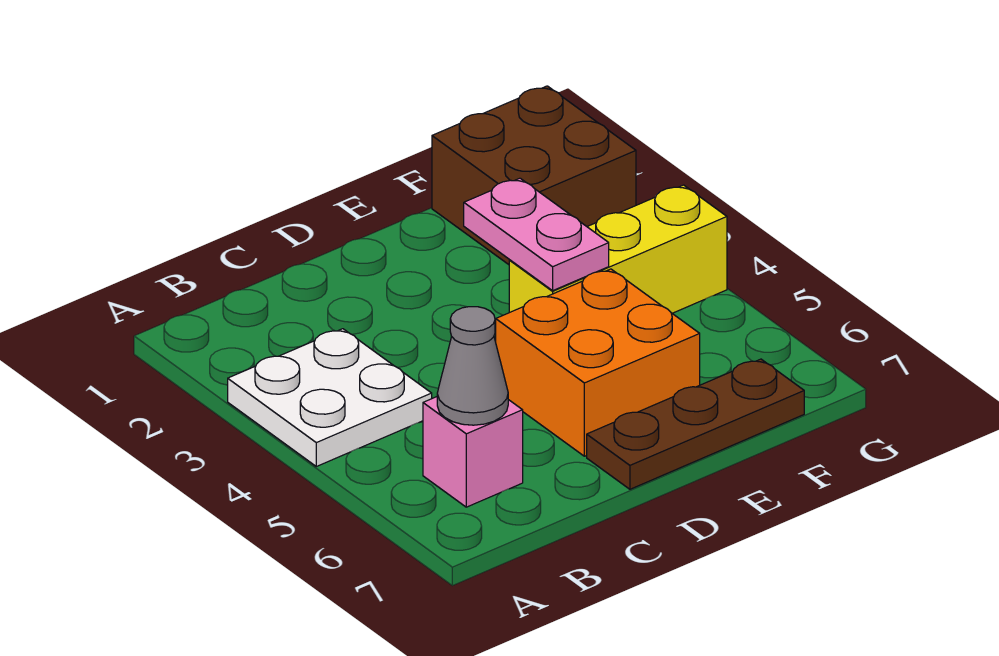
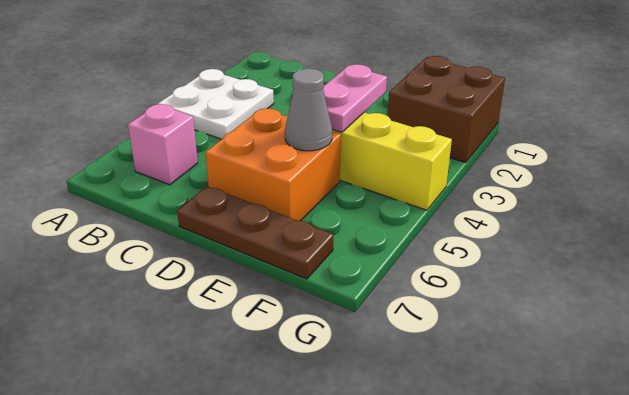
grey 1x1 cone [437,307,508,425] -> grey 1x1 cone moved to [285,69,332,151]

